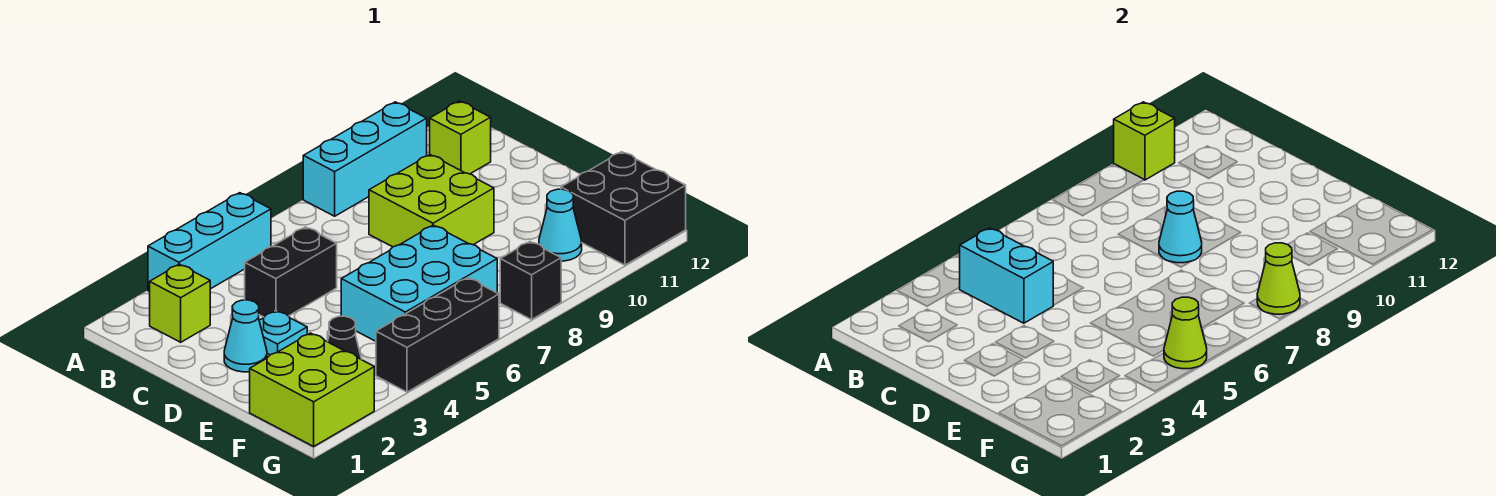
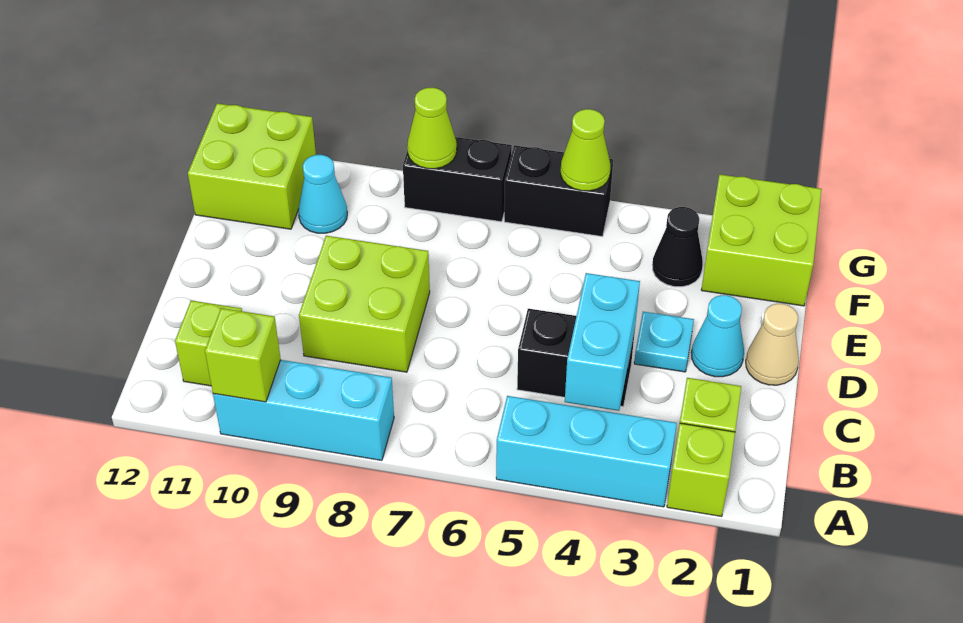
none -> lime 1x1 brick [667,423,735,517]
none -> tan 1x1 cone [746,304,799,385]
cyan 1x1 cone [1159,191,1202,263] -> none
cyan 2x3 brick [341,225,497,341] -> none
black 2x2 brick [561,152,686,265] -> lime 2x2 brick [188,103,316,229]
black 1x3 brick [376,278,499,392] -> black 1x2 brick [504,145,613,236]
black 1x1 brick [500,242,561,320] -> black 1x2 brick [403,137,512,222]

